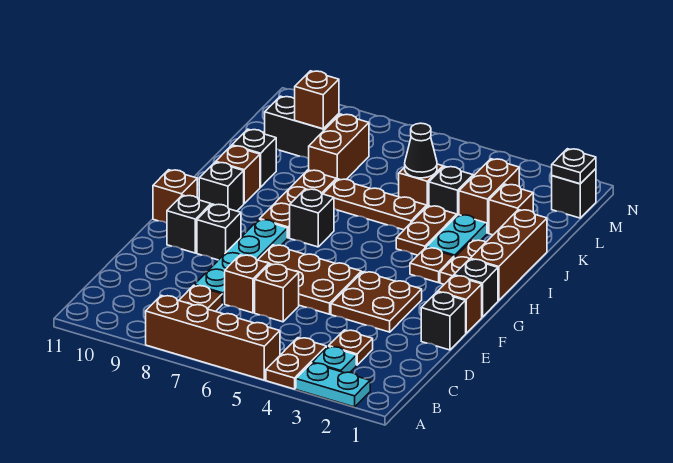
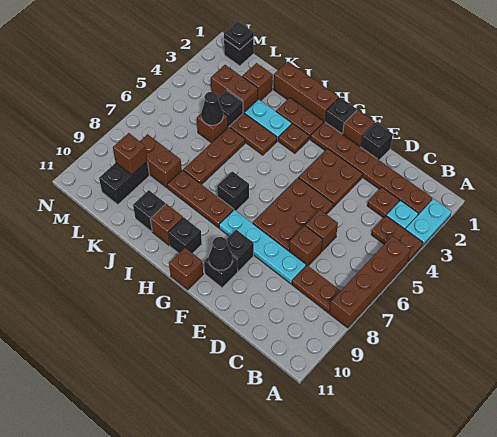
none -> brown 1x6 plate [310,122,432,215]
none -> black 1x1 cone [209,237,232,270]

